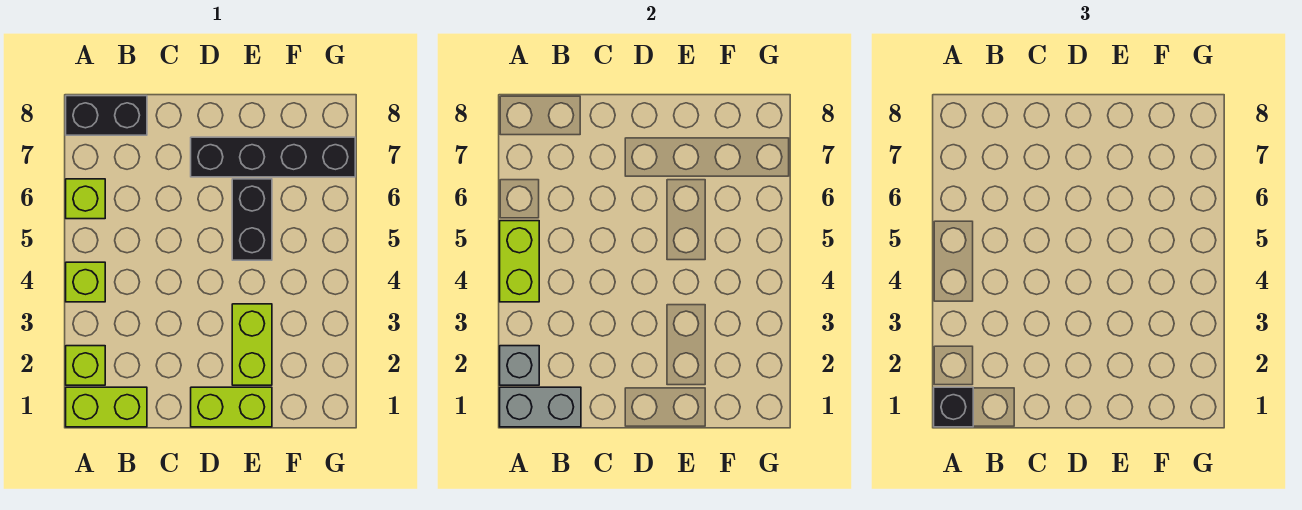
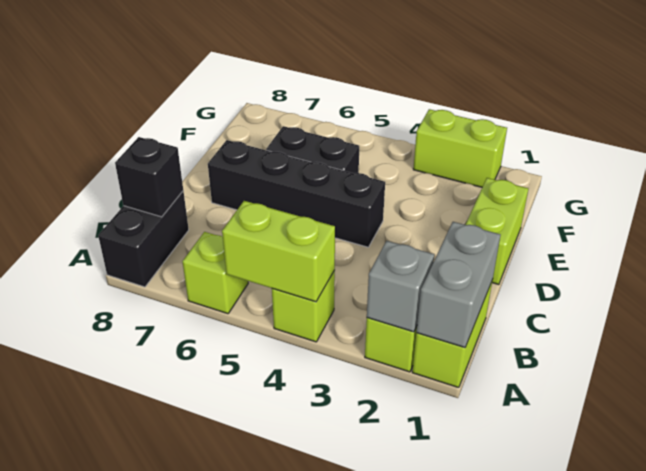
black 1x1 brick [934,387,973,427] -> black 1x1 brick moved to [115,137,183,217]
black 1x4 brick [191,137,355,177] -> black 1x4 brick turned to [208,140,385,247]
lime 1x2 brick [232,304,272,385] -> lime 1x2 brick moved to [413,109,507,187]

